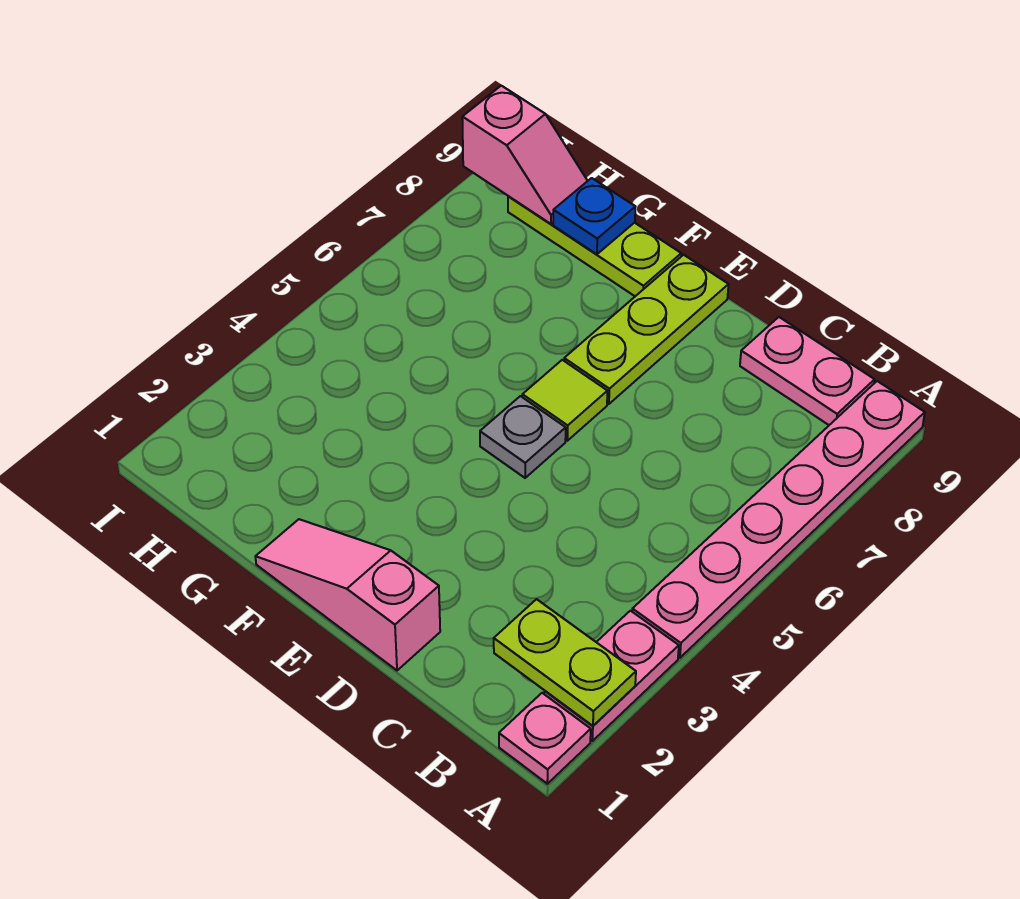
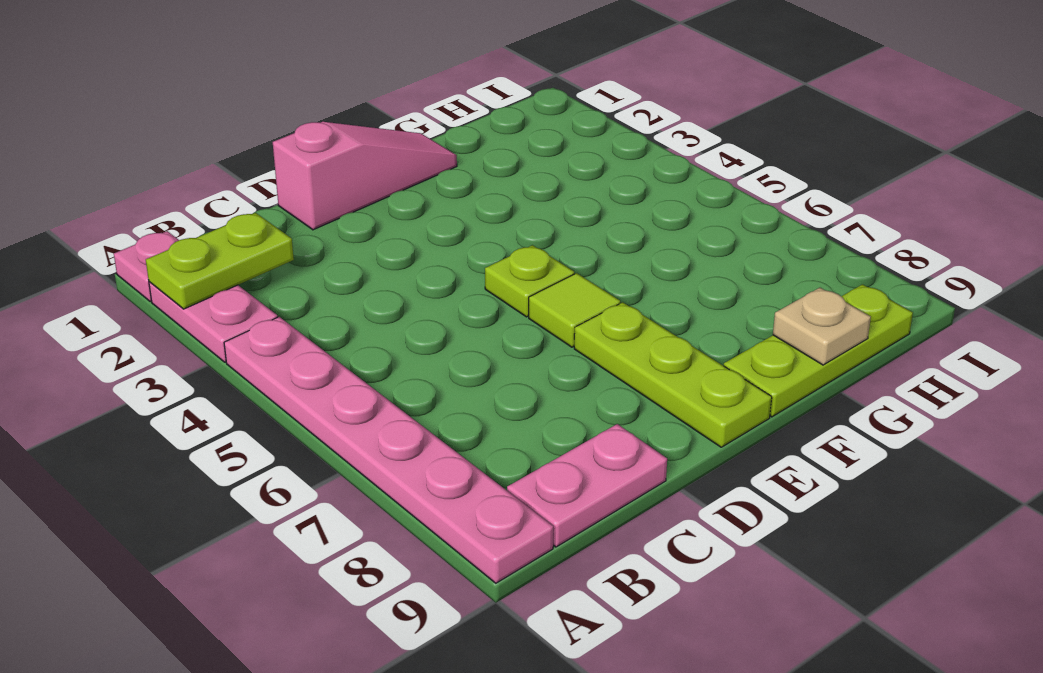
grey 1x1 plate [480,396,566,478] -> lime 1x1 plate [485,245,574,317]
blue 1x1 plate [553,178,635,254] -> tan 1x1 plate [773,288,871,365]
pink 1x2 slope [462,86,587,224] -> none

